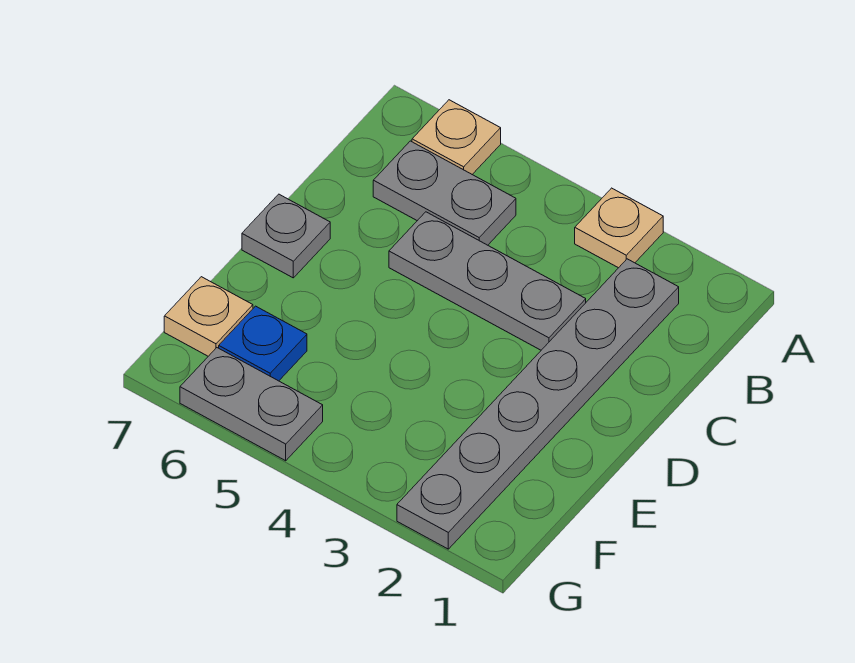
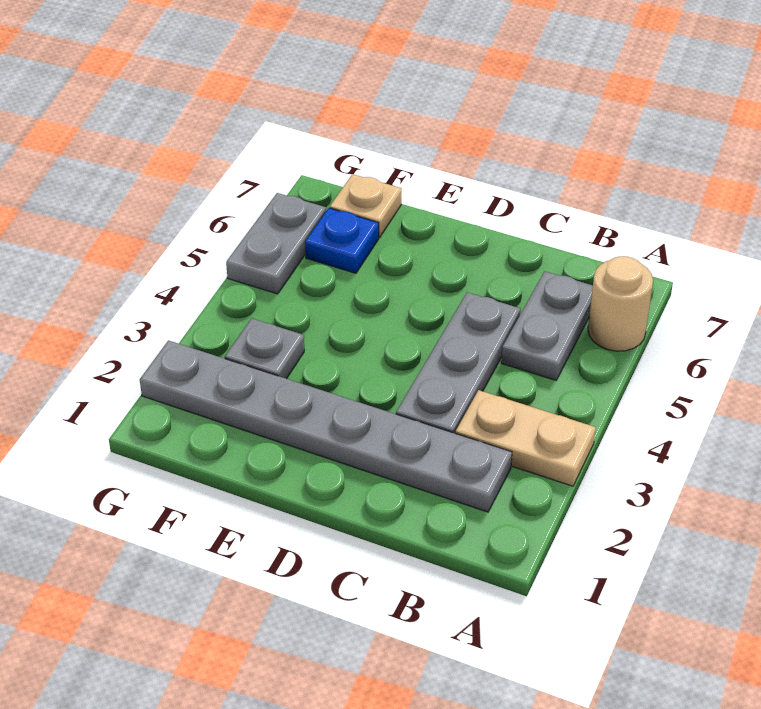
tan 1x1 plate [575,188,663,268] -> tan 1x2 plate [455,390,596,486]
tan 1x1 plate [412,100,501,174] -> tan 1x1 round brick [588,256,653,351]
grey 1x1 plate [242,194,330,278] -> grey 1x1 plate moved to [225,318,304,379]

